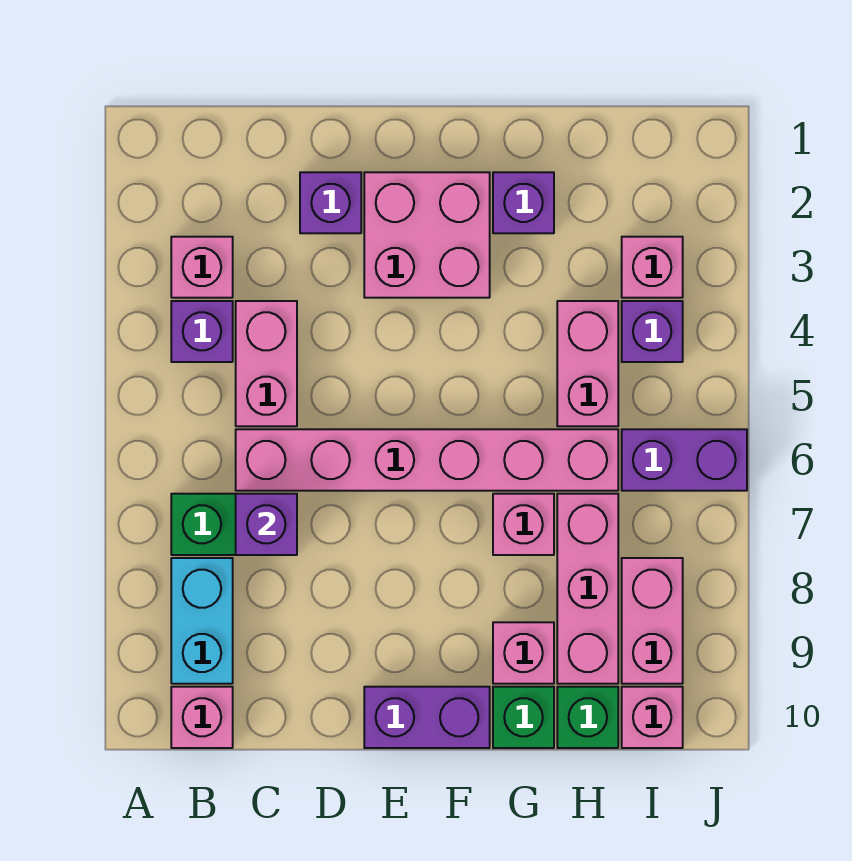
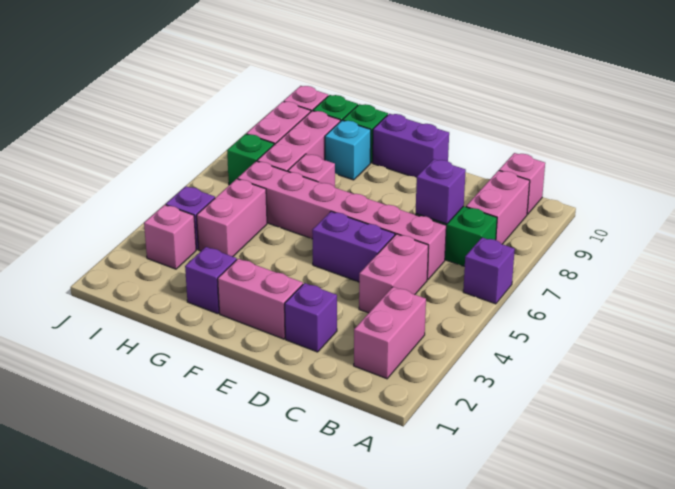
pink 1x1 brick [171,237,233,298] -> pink 1x2 brick [354,287,426,379]
purple 1x1 brick [171,301,233,362] -> purple 1x1 brick moved to [463,238,515,304]
cyan 1x2 brick [171,558,233,684] -> pink 1x2 brick [466,170,530,244]
pink 2x2 brick [364,172,490,298] -> pink 1x2 brick [218,259,303,339]
pink 1x1 brick [493,622,554,684] -> cyan 1x1 brick [325,120,371,180]
purple 1x2 brick [622,429,747,491] -> purple 1x2 brick moved to [312,211,395,282]
none -> green 1x1 brick [227,134,274,185]

